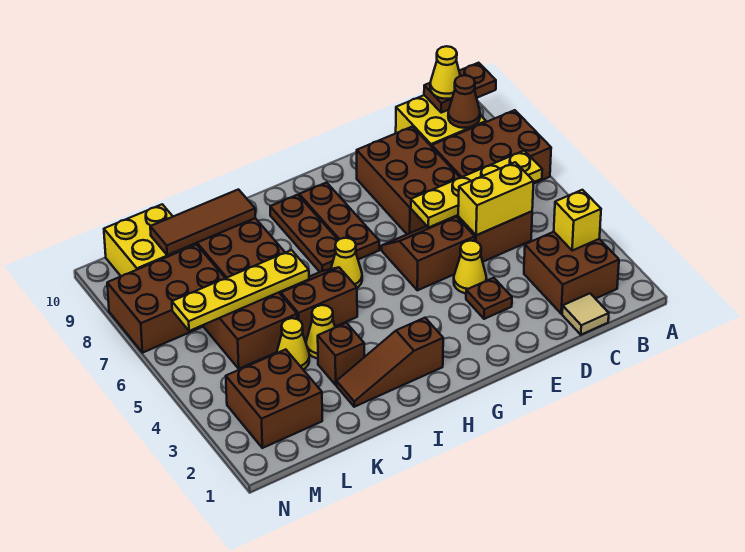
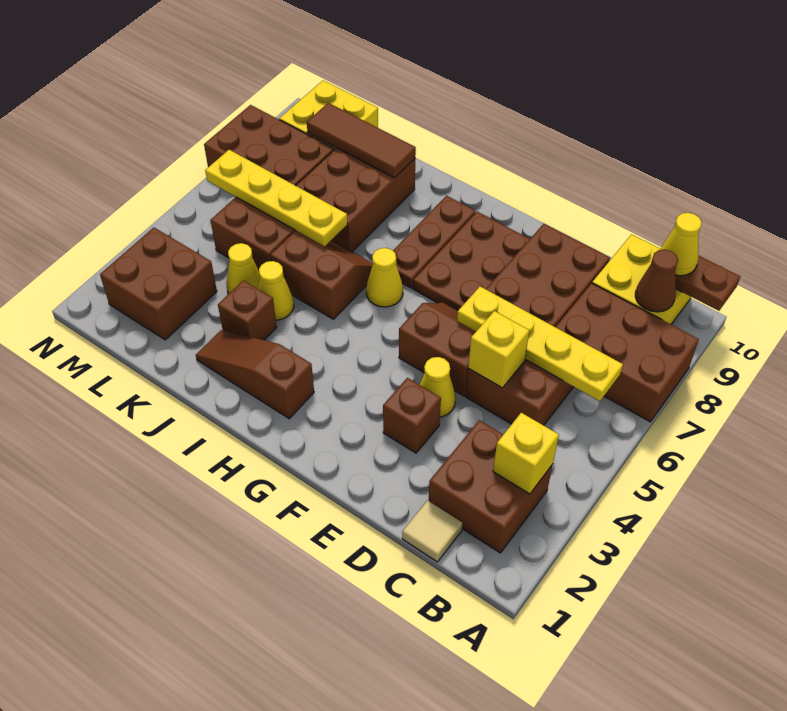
yellow 1x2 brick [458,162,534,235] -> yellow 1x1 brick [468,311,529,388]
brown 1x1 plate [466,278,512,319] -> brown 1x1 brick [383,378,441,453]
brown 1x3 plate [299,182,379,260] -> brown 2x3 plate [413,212,530,310]

